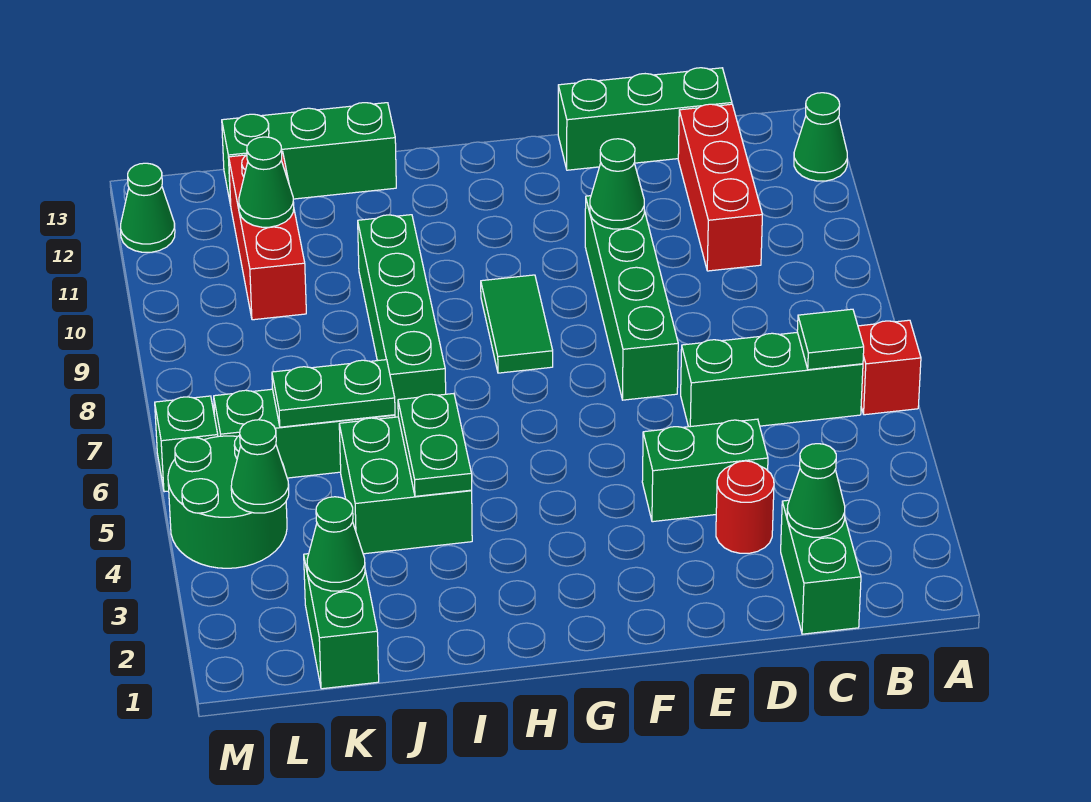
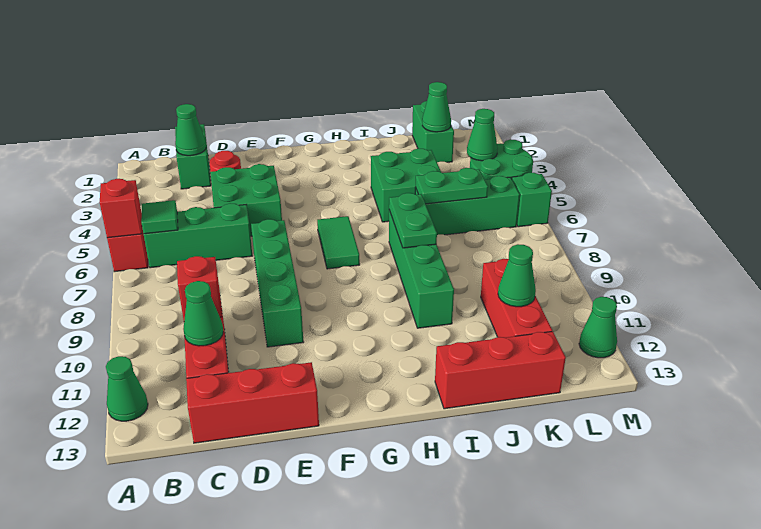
none -> red 1x1 brick [100,179,142,238]
none -> red 1x1 brick [177,256,222,320]
green 1x3 brick [558,68,732,170] -> red 1x3 brick [186,362,319,443]
green 1x2 brick [642,419,768,522] -> green 2x2 brick [210,164,282,236]
green 1x1 cone [590,139,644,229] -> green 1x1 cone moved to [183,281,223,346]
green 1x2 tile [481,275,553,373] -> green 1x2 tile moved to [317,216,360,269]
green 1x2 plate [398,394,472,496] -> green 1x2 plate moved to [389,193,437,248]
green 1x3 brick [222,103,396,205] -> red 1x3 brick [435,331,566,409]

